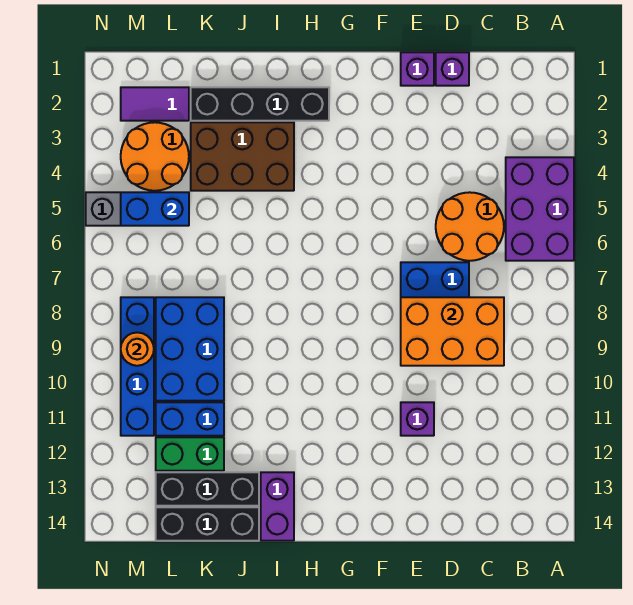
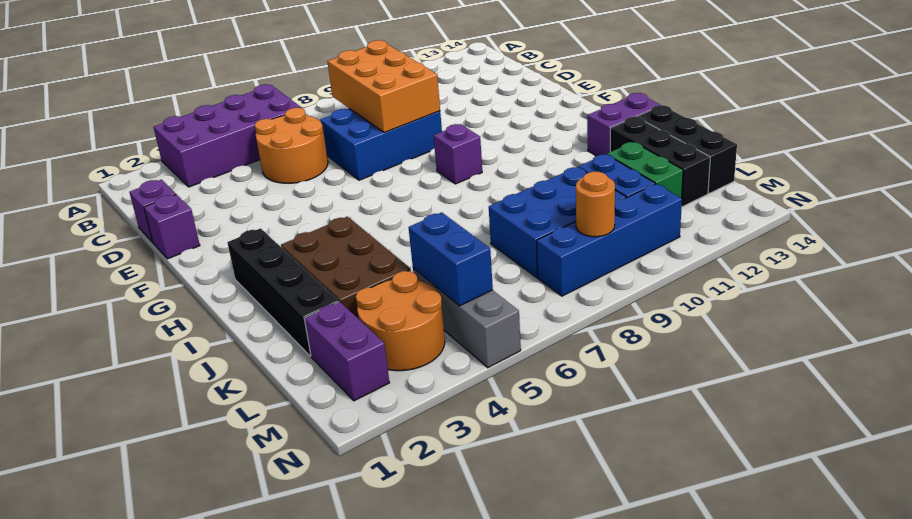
purple 2x3 brick [506,157,574,261] -> purple 2x4 brick [153,84,302,187]
purple 1x1 brick [401,402,434,436] -> purple 1x1 brick moved to [434,124,482,184]
purple 1x2 tile [121,87,189,121] -> purple 1x2 brick [304,302,389,401]

